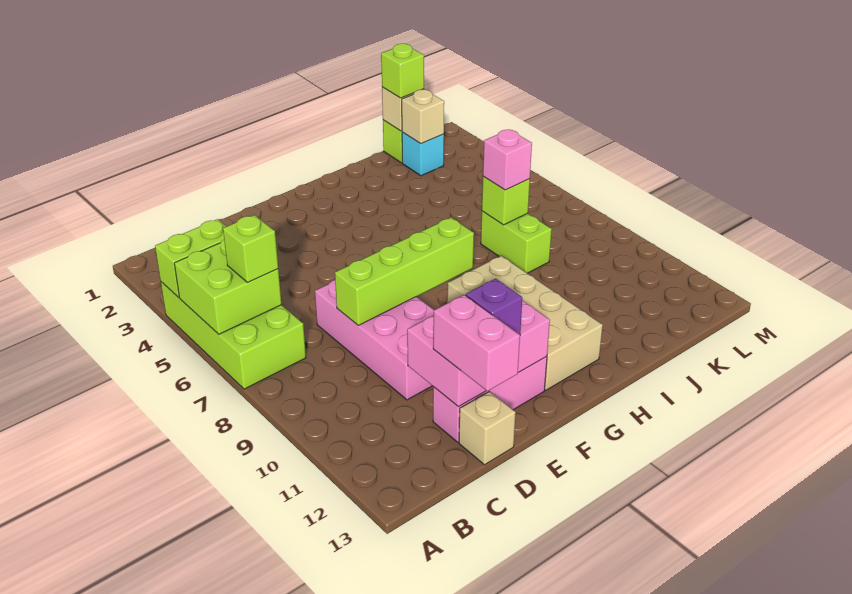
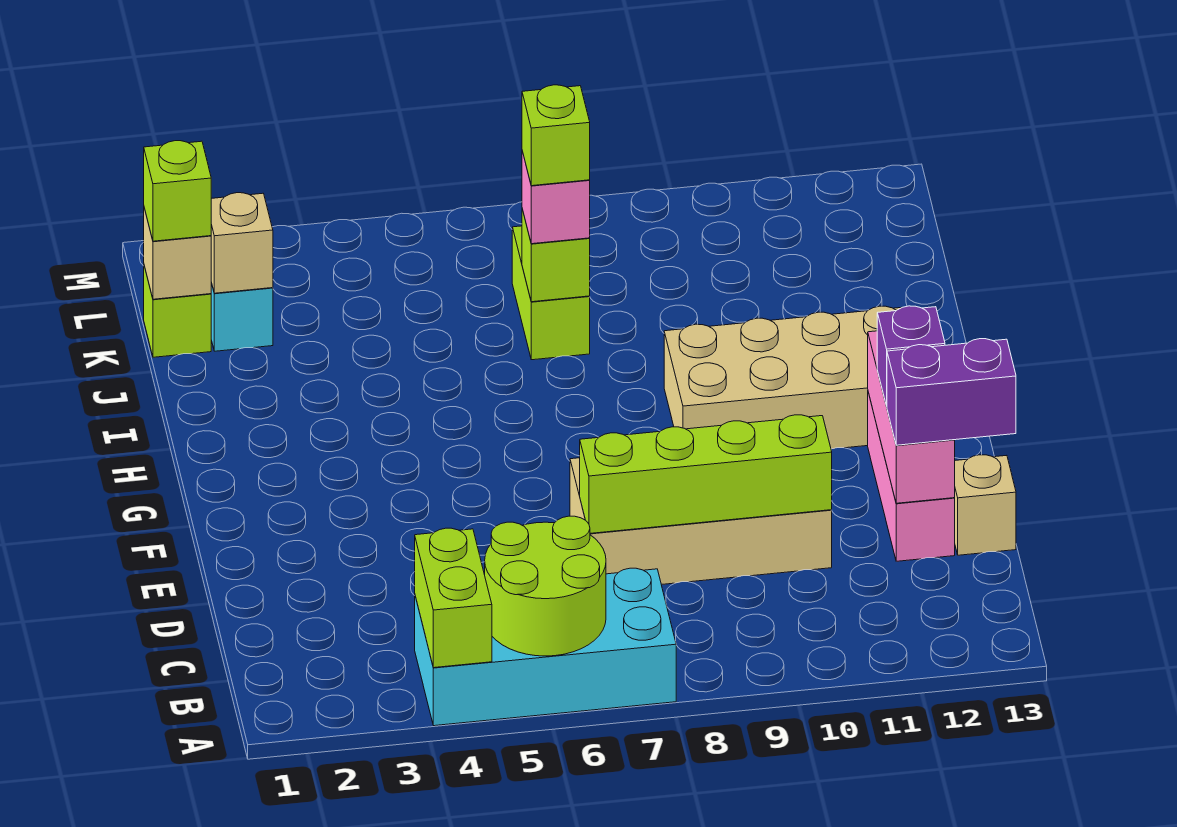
lime 2x4 brick [161,282,306,389] -> cyan 2x4 brick [415,568,676,726]
lime 2x2 brick [174,240,281,334] -> lime 2x2 round brick [485,516,606,656]
lime 1x1 brick [223,215,278,282] -> lime 1x1 brick moved to [522,85,590,186]
pink 2x4 brick [315,280,434,400] -> tan 2x4 brick [570,458,832,585]
lime 1x4 brick [335,217,474,325] -> lime 1x4 brick turned to [580,415,832,533]
pink 2x3 brick [407,300,550,407] -> pink 1x3 brick [868,331,955,503]
pink 1x2 brick [433,295,520,391] -> purple 1x2 brick [887,339,1016,445]
lime 1x2 brick [481,211,552,273] -> lime 1x2 brick turned to [512,226,590,360]

